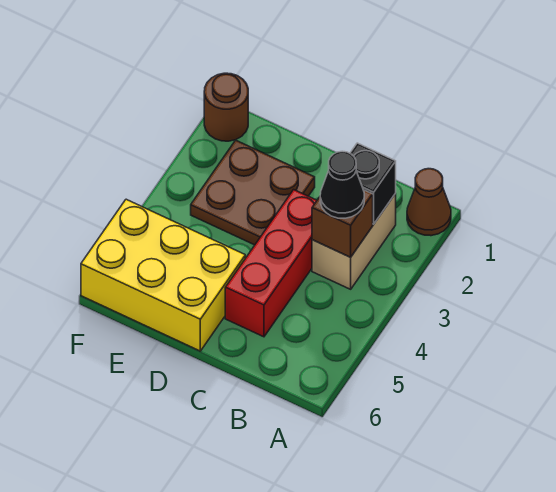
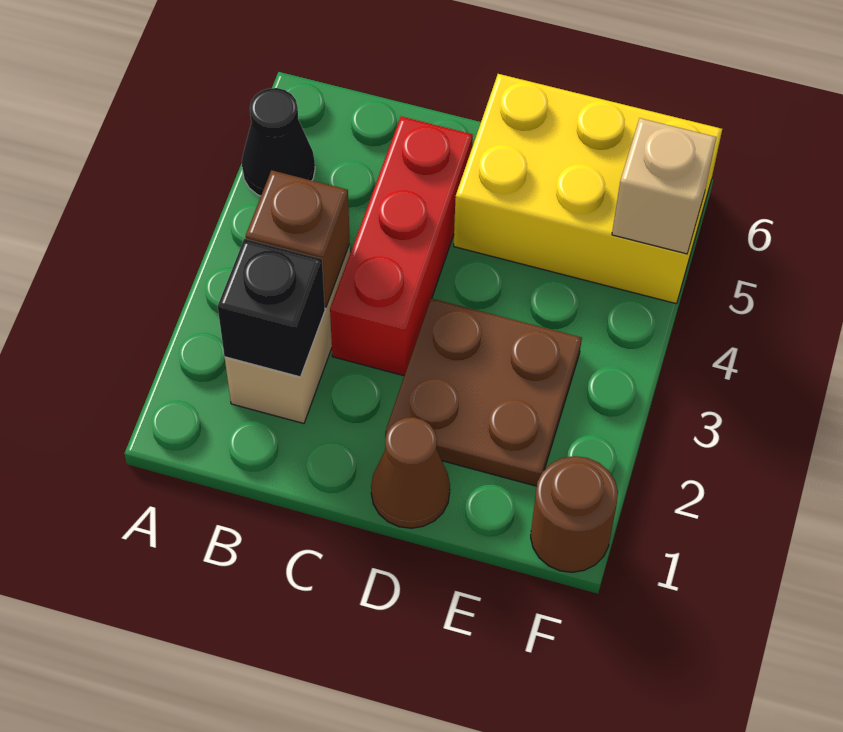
brown 1x1 cone [407,169,451,236] -> brown 1x1 cone moved to [371,417,450,528]
black 1x1 cone [320,151,364,218] -> black 1x1 cone moved to [242,88,315,196]
none -> tan 1x1 brick [612,118,716,254]

